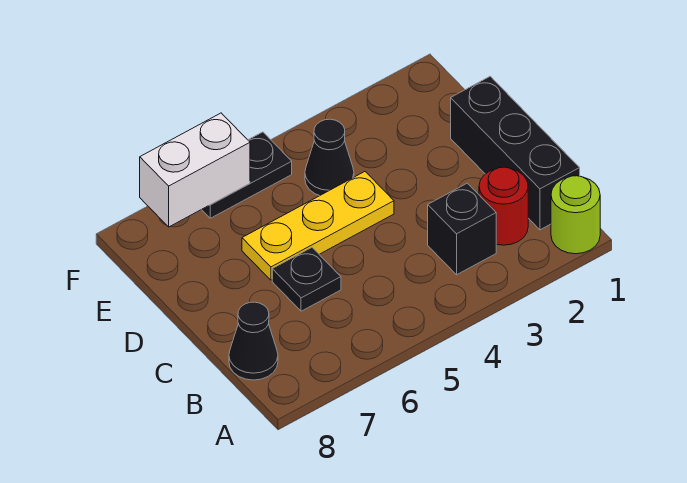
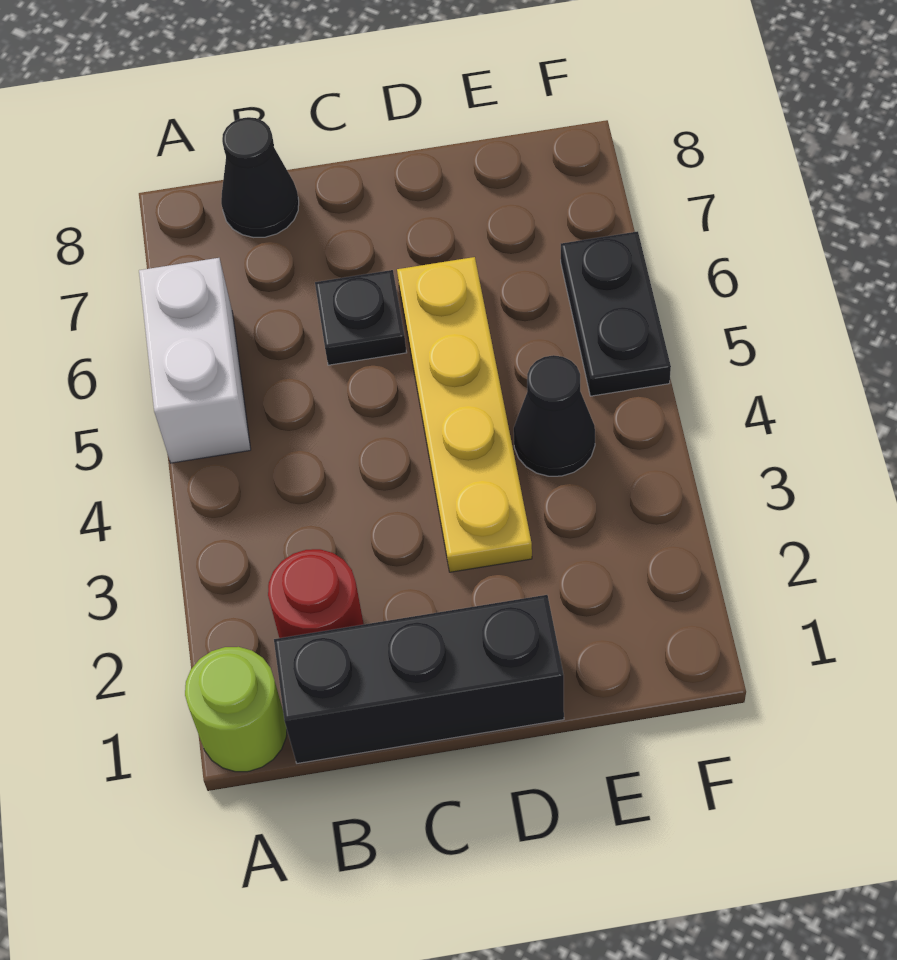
black 1x1 brick [428,183,496,275] -> none
yellow 1x3 plate [242,172,394,280] -> yellow 1x4 plate [397,257,532,572]
white 1x2 brick [140,113,250,227] -> white 1x2 brick moved to [139,258,251,463]

